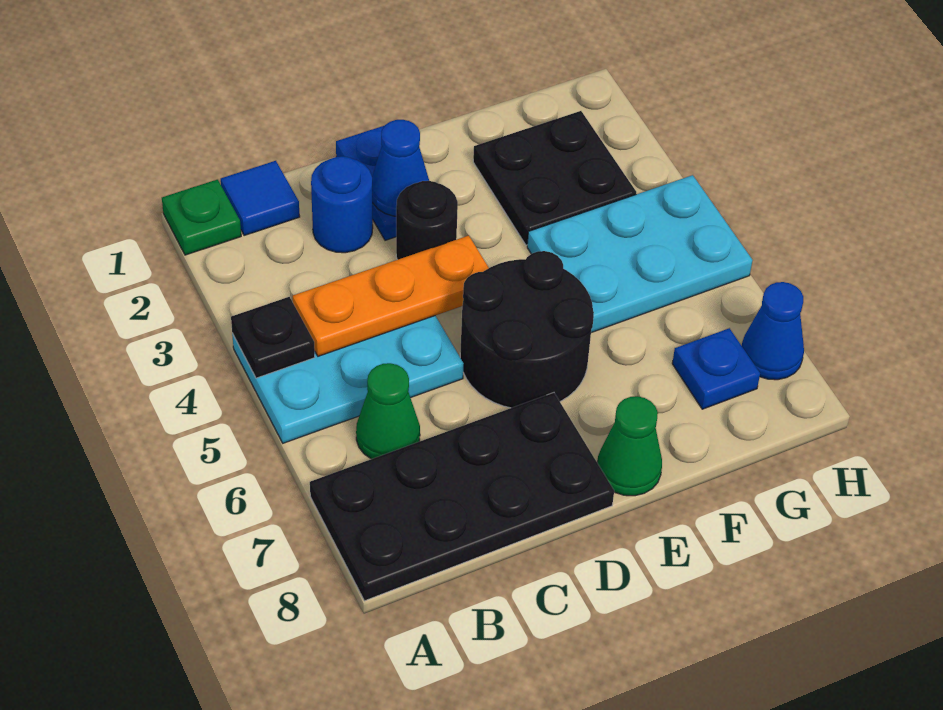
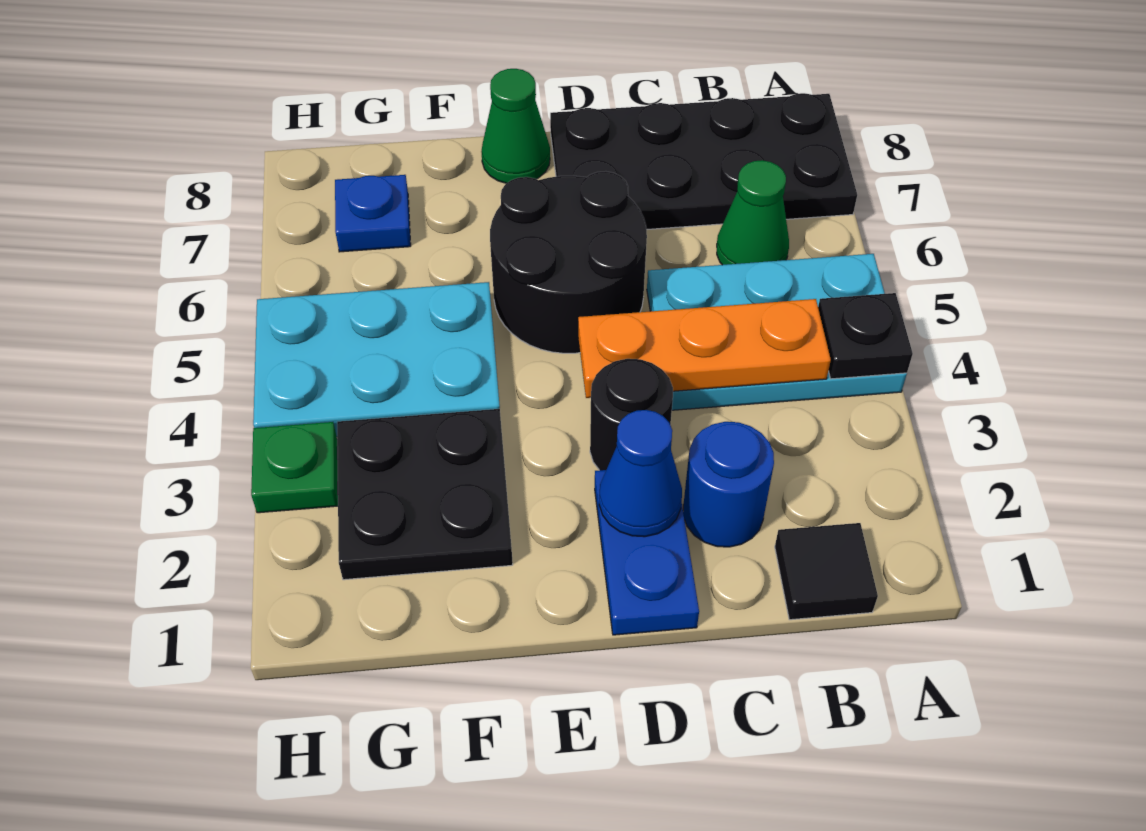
green 1x1 plate [162,180,241,255] -> green 1x1 plate moved to [251,422,338,513]
blue 1x1 tile [221,161,300,236] -> black 1x1 tile [775,523,878,620]
blue 1x1 cone [742,282,804,380] -> none

